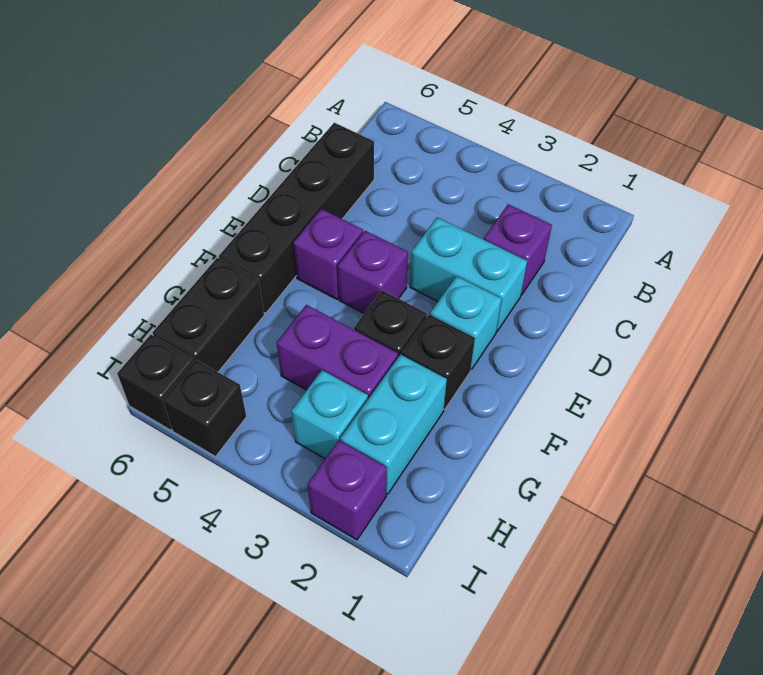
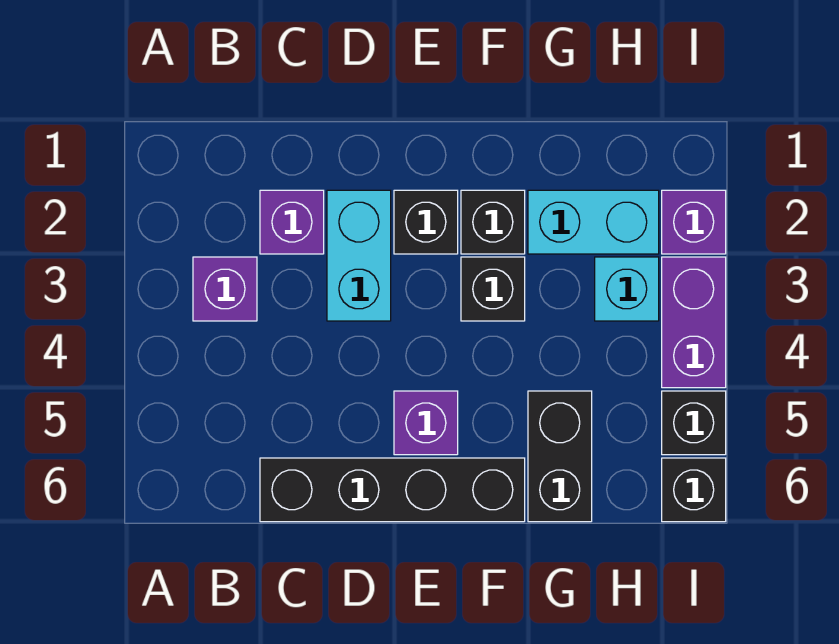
cyan 1x1 brick [430,276,502,370] -> black 1x1 brick [394,190,458,254]
purple 1x1 brick [338,231,408,313] -> purple 1x1 brick moved to [193,257,257,321]
purple 1x2 brick [277,305,398,399] -> purple 1x2 brick moved to [662,257,726,388]
black 1x2 brick [153,258,264,372] -> black 1x2 brick turned to [528,391,592,522]

